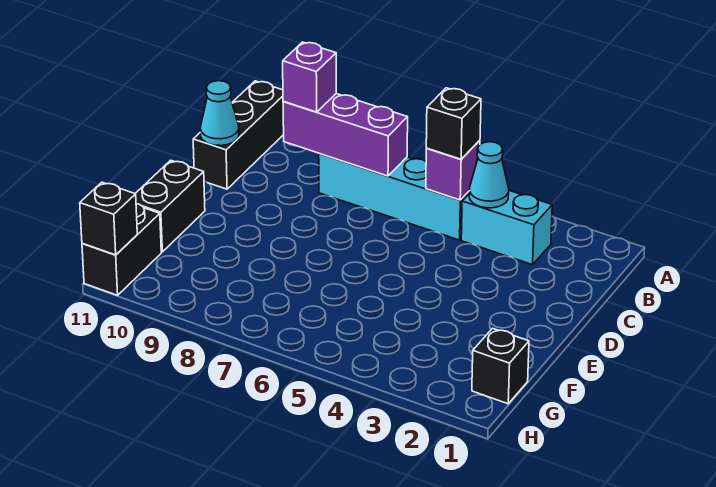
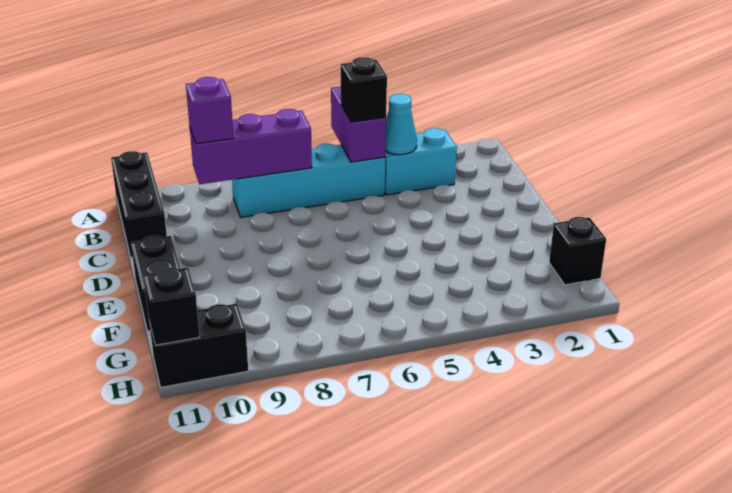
purple 1x1 brick [426,140,480,200] -> purple 1x2 brick [331,86,386,162]
cyan 1x1 cone [200,81,239,146] -> none
black 1x2 brick [82,204,161,295] -> black 1x2 brick turned to [149,304,248,387]

